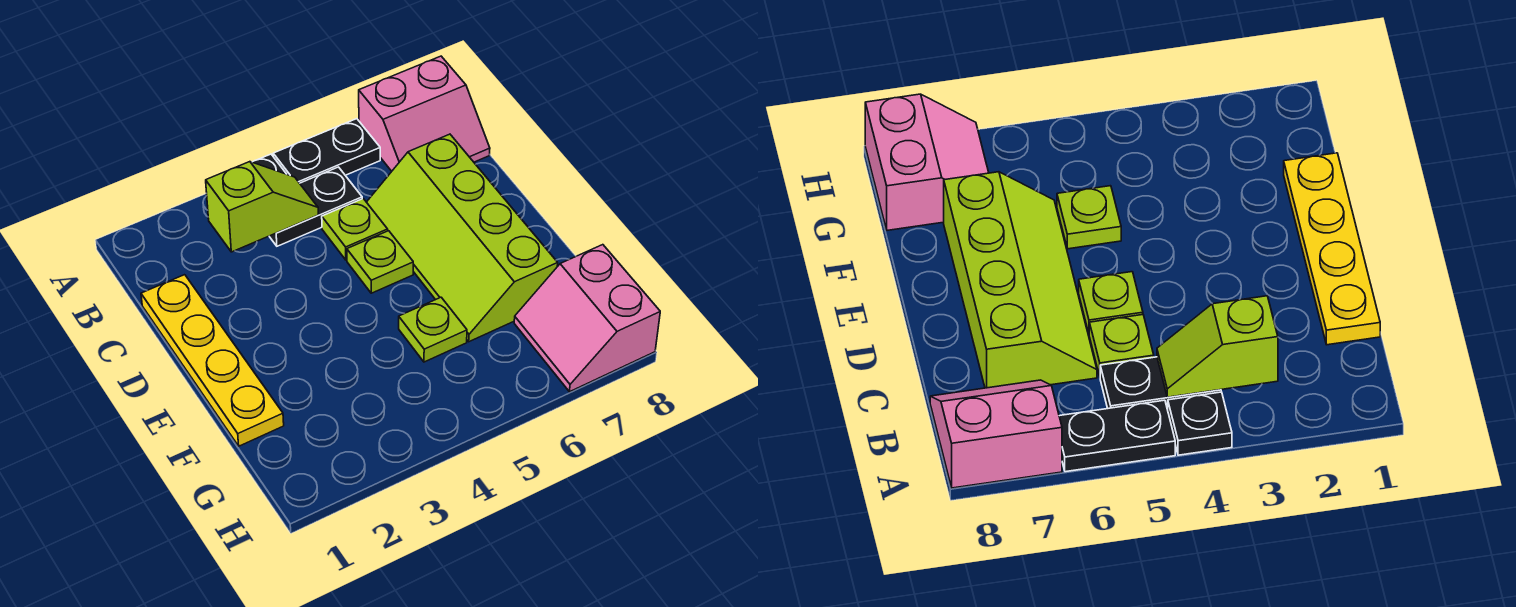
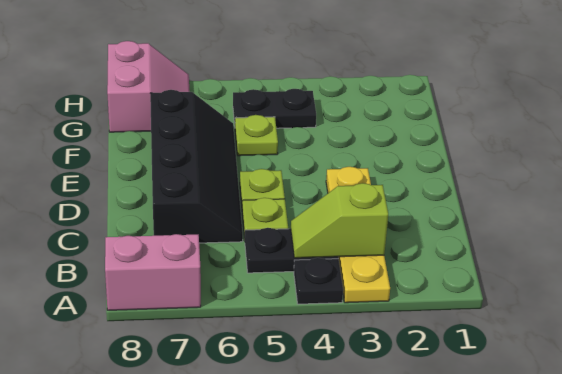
black 1x2 plate [273,119,380,183] -> black 1x2 plate moved to [233,89,316,128]
yellow 1x4 plate [141,275,284,446] -> yellow 1x4 plate moved to [326,167,390,303]
lime 2x4 slope [367,134,558,342] -> black 2x4 slope [150,90,243,243]

